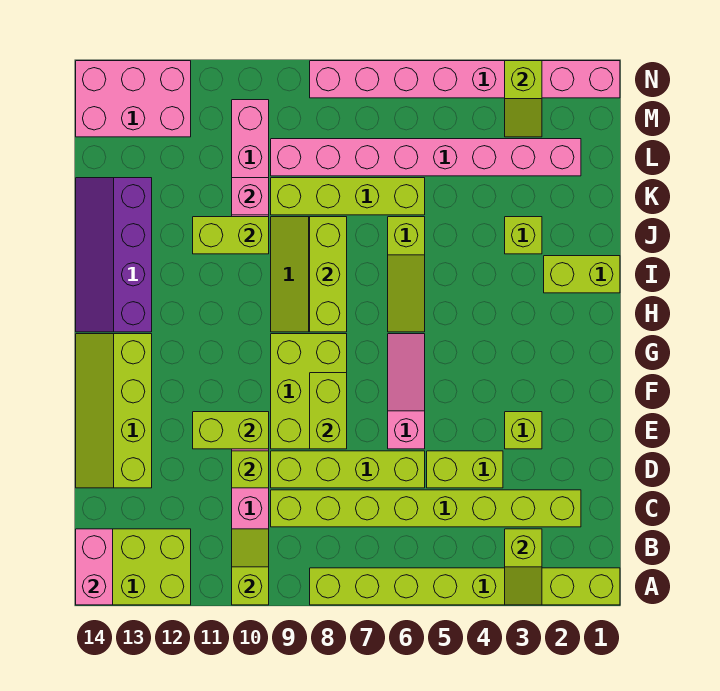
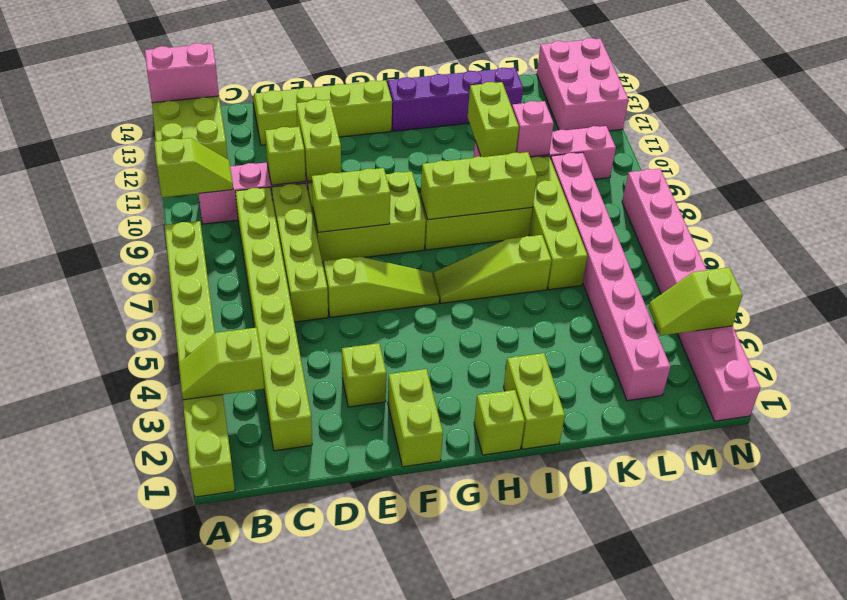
lime 1x2 brick [427,451,503,488] -> lime 1x2 brick moved to [388,369,443,467]
pink 1x3 slope [388,334,425,449] -> lime 1x3 slope [324,257,439,317]
lime 1x1 brick [505,217,542,254] -> lime 1x1 brick moved to [474,390,525,455]

